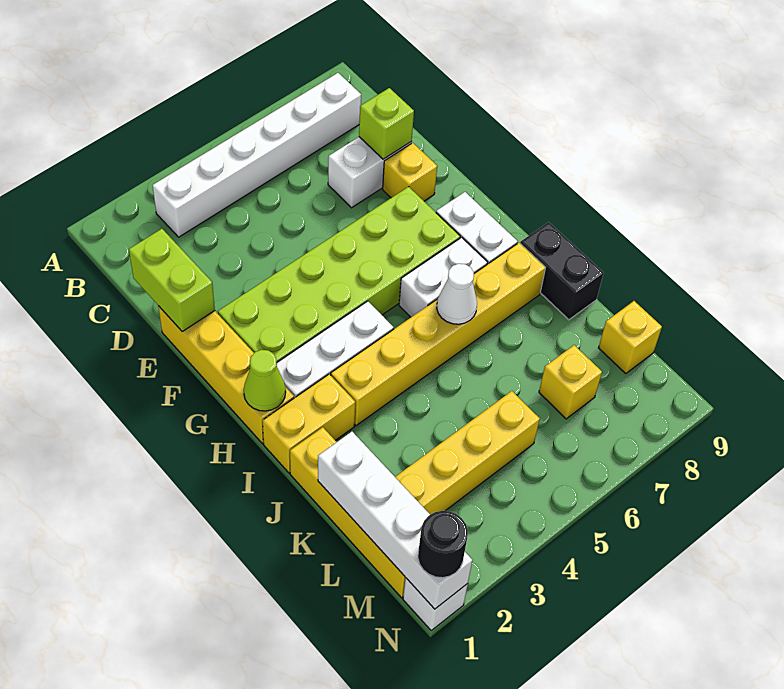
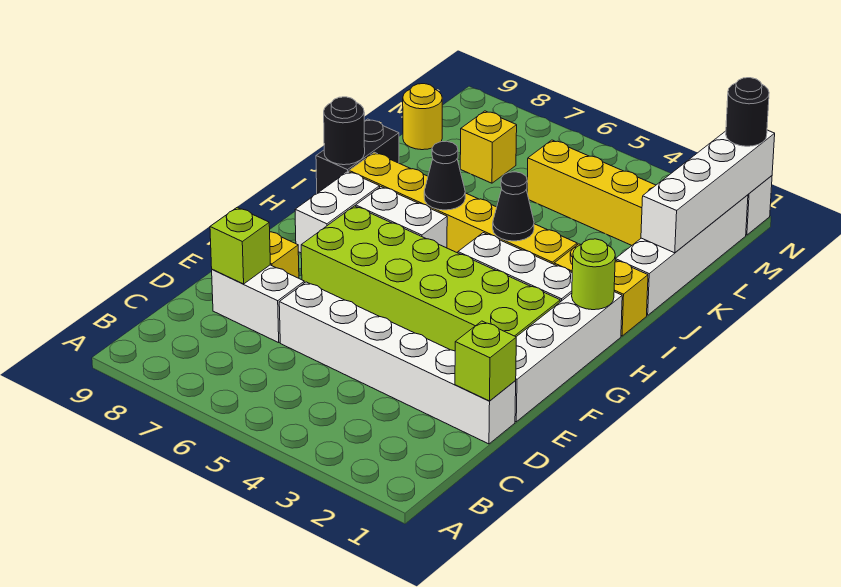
white 1x6 brick [153,73,361,237] -> white 1x6 brick moved to [279,282,516,444]
lime 1x2 brick [129,229,215,331] -> lime 1x1 brick [455,321,516,401]
yellow 1x4 brick [158,306,294,444] -> white 1x4 brick [515,292,622,422]
lime 1x1 cone [244,350,286,411] -> lime 1x1 round brick [572,239,615,310]
none -> black 1x1 cone [493,172,534,241]
white 1x1 cone [437,264,477,324] -> black 1x1 cone [424,141,465,210]
none -> black 1x1 round brick [324,97,365,165]
yellow 1x4 brick [290,427,406,598] -> white 1x4 brick [615,195,748,315]
yellow 1x1 brick [599,301,662,374] -> yellow 1x1 round brick [403,84,442,150]

